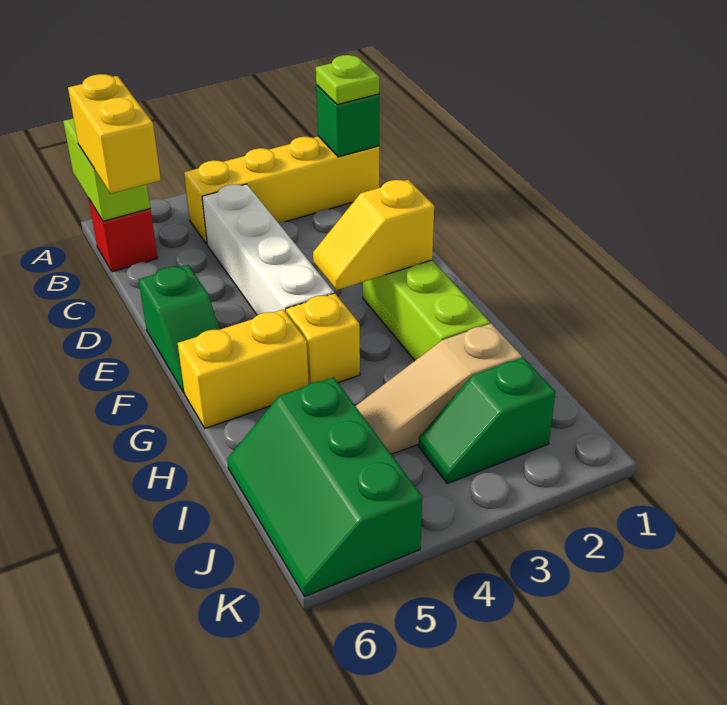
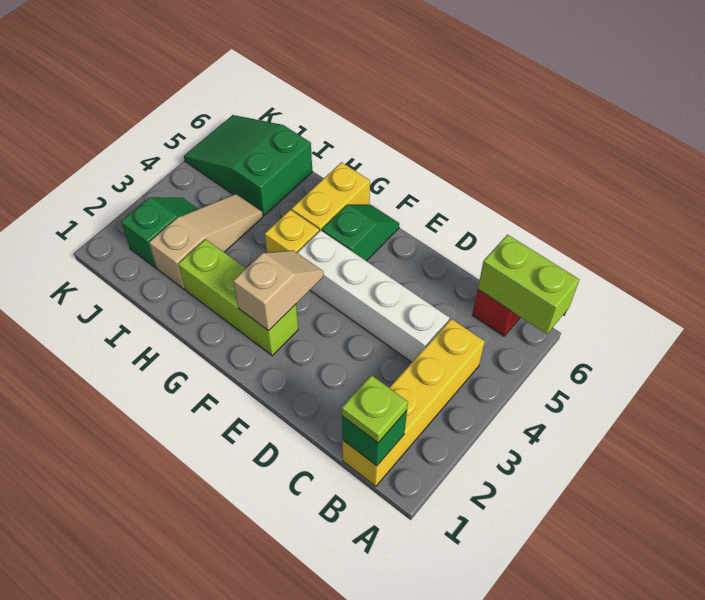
yellow 1x2 brick [68,74,161,194] -> none
green 1x2 slope [139,265,220,393] -> green 1x2 slope turned to [322,205,399,261]
yellow 1x2 slope [313,180,434,290] -> tan 1x2 slope [233,250,324,331]
green 2x3 slope [227,377,422,597] -> green 2x3 slope turned to [184,115,312,216]

